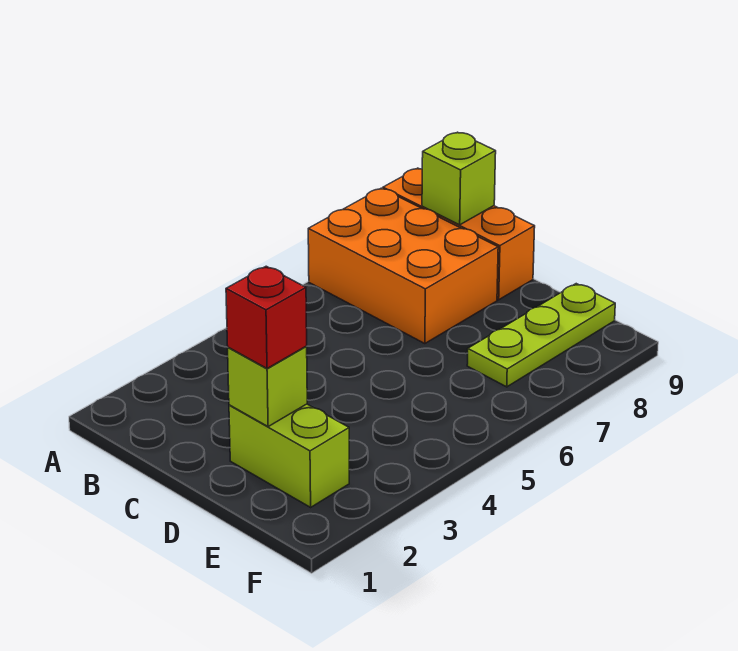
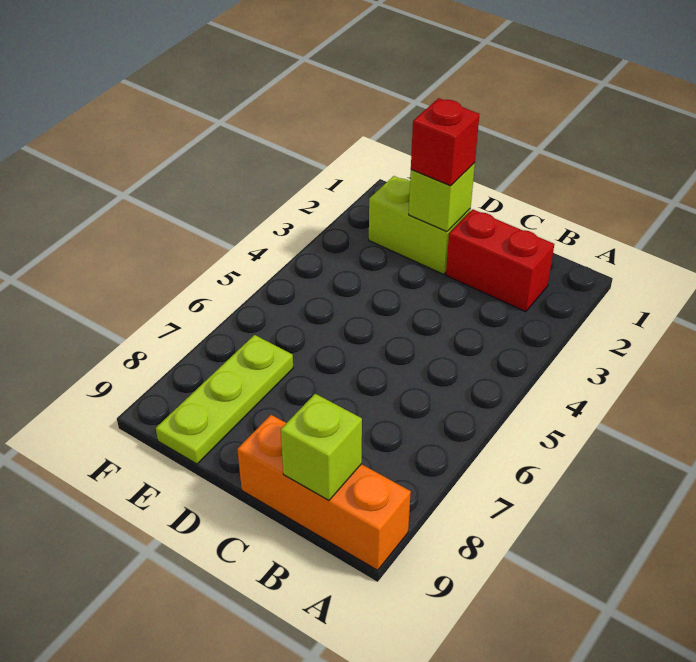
orange 2x3 brick [308,188,498,344] -> none
none -> red 1x2 brick [446,209,554,312]

